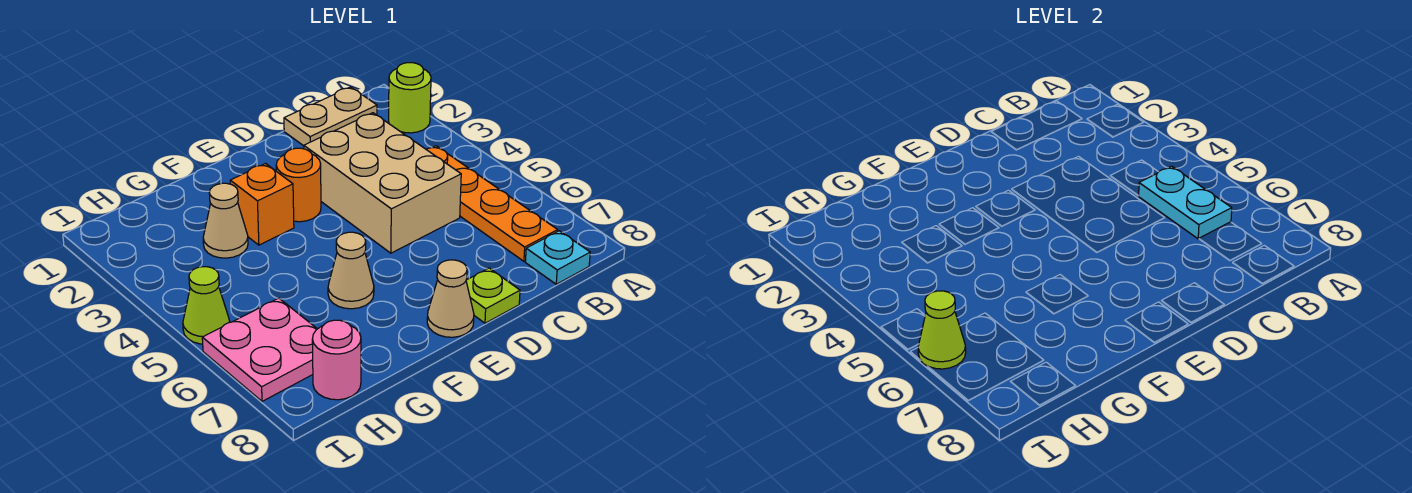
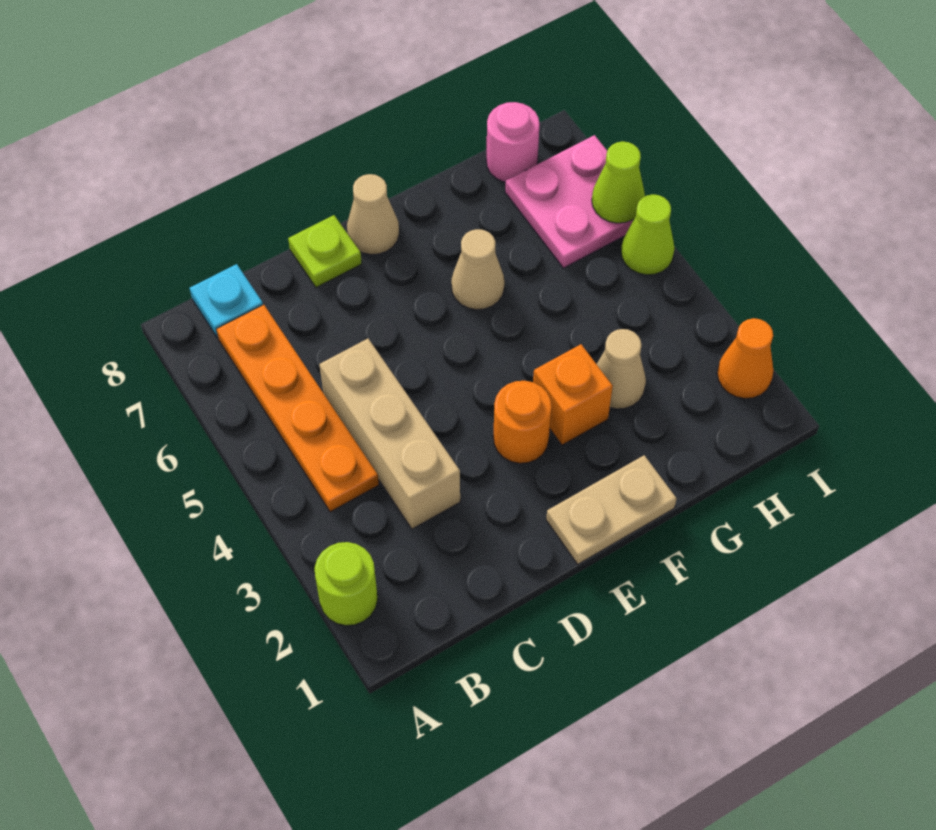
tan 1x2 plate [284,87,377,146] -> tan 1x2 plate moved to [546,455,677,564]
cyan 1x2 plate [1139,166,1232,239] -> none
tan 2x3 brick [304,113,461,253] -> tan 1x3 brick [319,339,460,529]
none -> orange 1x1 cone [717,318,773,399]

